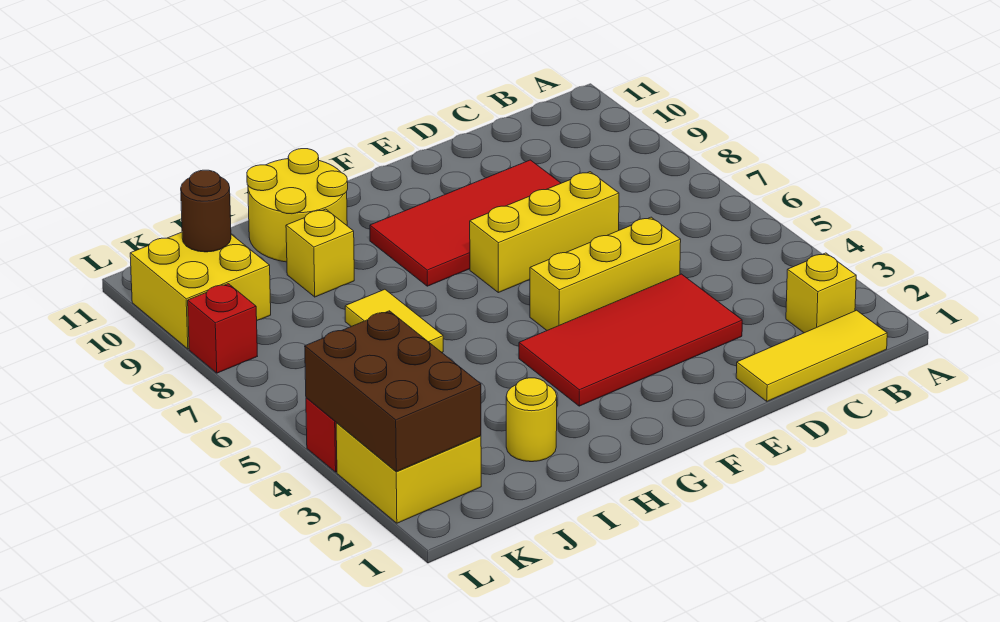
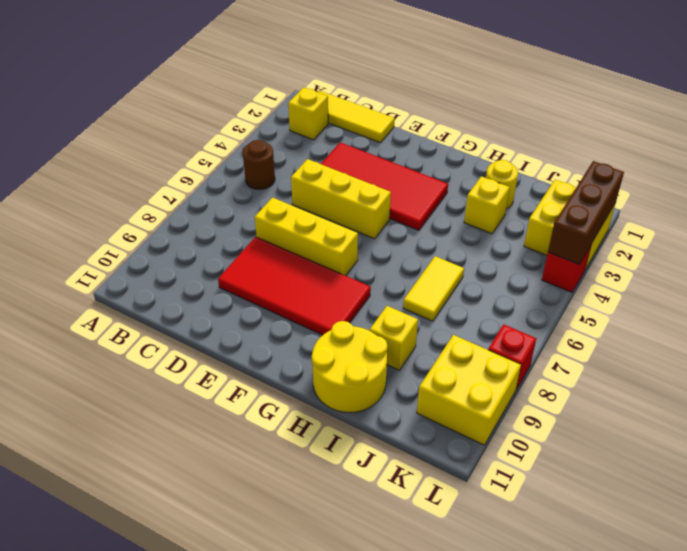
none -> yellow 1x1 brick [464,176,510,234]
brown 2x3 brick [305,311,481,472] -> brown 1x3 brick [548,161,624,264]
brown 1x1 round brick [181,170,231,252] -> brown 1x1 round brick moved to [243,140,275,189]

